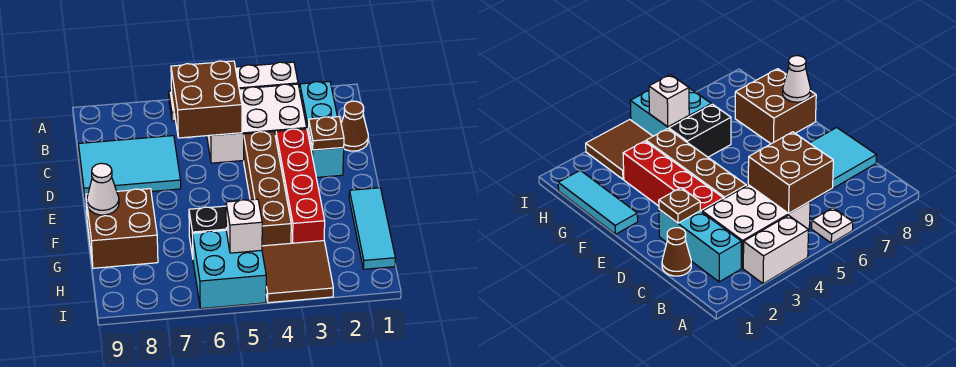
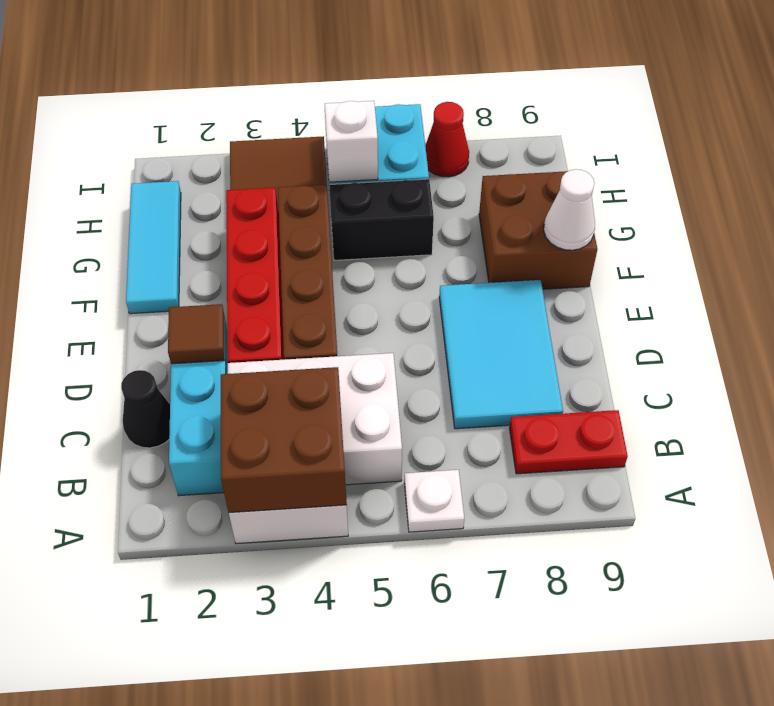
brown 2x2 brick [171,61,242,138] -> brown 2x2 brick moved to [221,367,347,513]
none -> red 1x2 plate [509,410,628,474]
brown 1x1 cone [341,101,368,151] -> black 1x1 cone [121,370,170,448]
cyan 2x3 tile [79,136,181,197] -> cyan 2x3 tile turned to [439,280,563,429]
brown 1x1 plate [309,117,344,150] -> brown 1x1 tile [168,304,225,364]
none -> red 1x1 cone [425,102,469,177]

